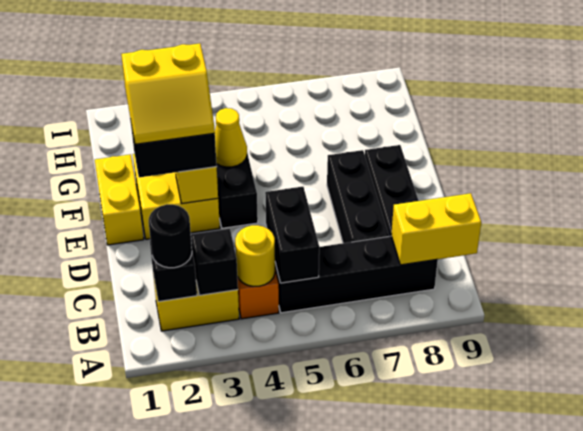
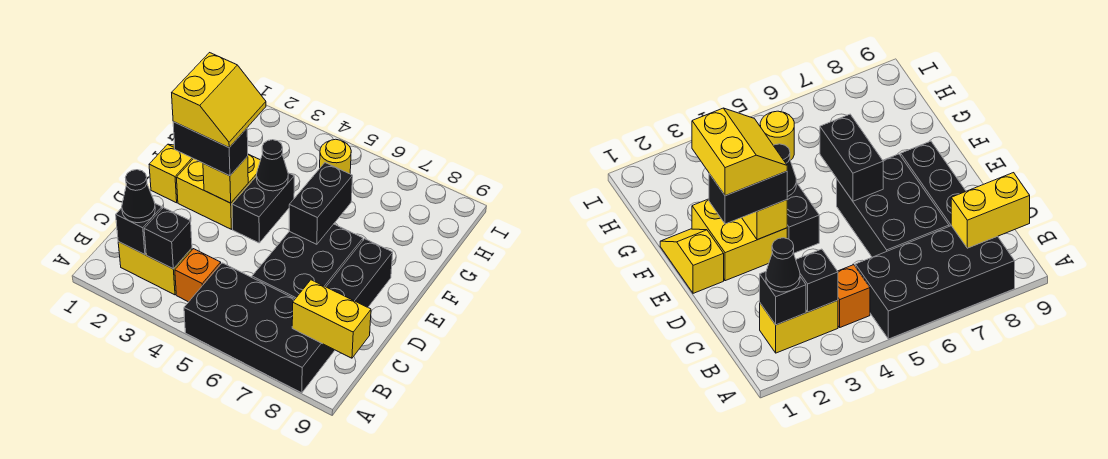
black 1x1 round brick [149,204,192,268] -> black 1x1 cone [122,170,155,223]
yellow 1x1 round brick [235,225,275,286] -> yellow 1x1 round brick moved to [320,139,351,174]
black 1x4 brick [275,236,438,313] -> black 2x4 brick [184,263,335,393]
black 1x2 brick [265,187,319,283] -> black 1x2 brick moved to [289,163,353,244]
black 1x3 brick [327,150,389,243] -> black 2x3 brick [252,224,363,299]
yellow 1x2 brick [95,154,144,245] -> yellow 1x2 slope [149,144,193,203]
yellow 2x2 slope [121,43,215,144] -> yellow 2x2 slope turned to [172,53,266,148]
yellow 1x1 cone [214,108,247,167] -> black 1x1 cone [257,140,288,191]

